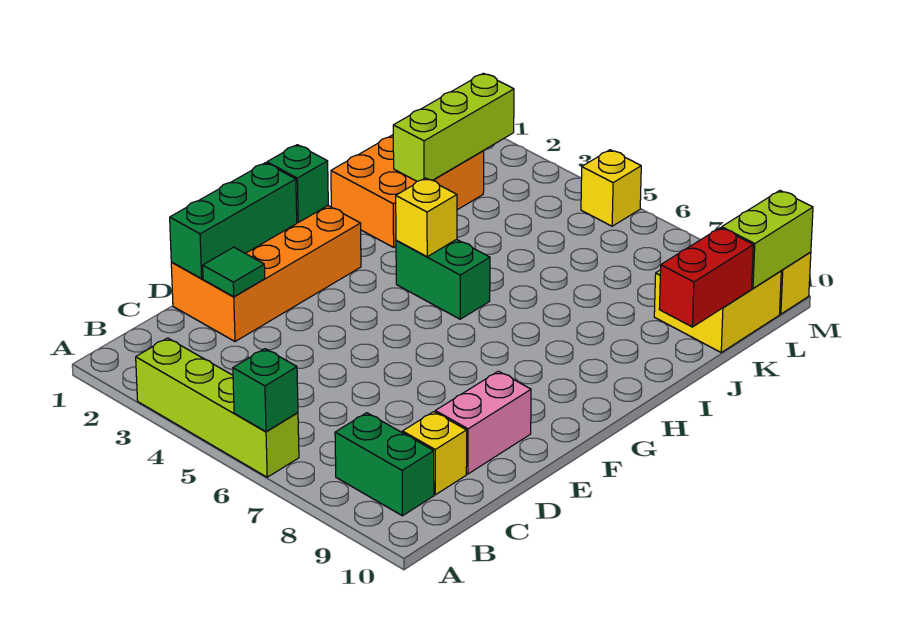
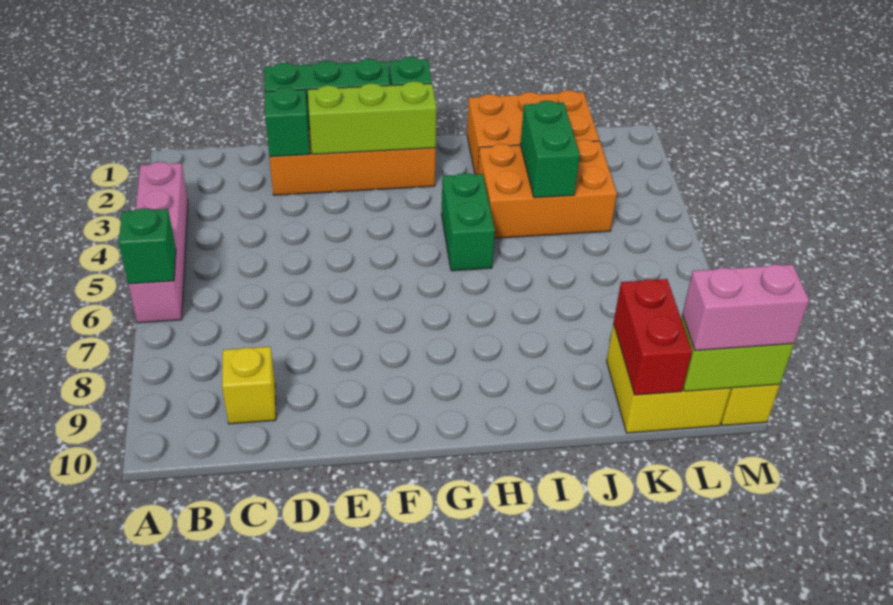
lime 1x4 brick [136,338,299,477] -> pink 1x4 brick [129,162,188,323]
green 1x2 brick [335,413,434,516] -> green 1x2 brick moved to [520,101,580,198]
green 1x1 tile [203,247,265,297] -> green 1x1 brick [265,87,310,157]
pink 1x2 brick [435,371,531,474] -> pink 1x2 brick moved to [682,264,809,351]
yellow 1x1 brick [396,178,457,257] -> none
none -> orange 2x3 brick [478,139,617,238]
lime 1x3 brick [393,73,514,181] -> lime 1x3 brick moved to [308,81,437,154]
red 1x2 brick [659,228,753,327] -> red 1x2 brick turned to [614,279,692,395]
yellow 1x1 brick [581,150,641,226] -> none

